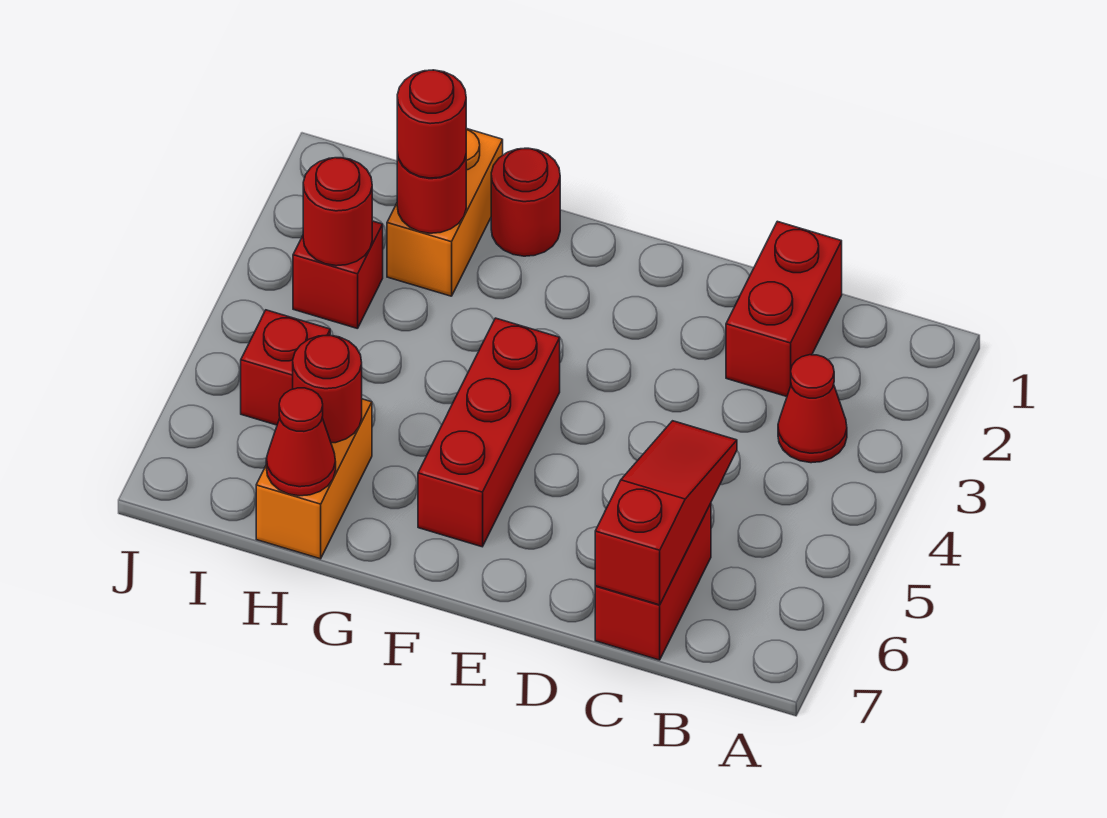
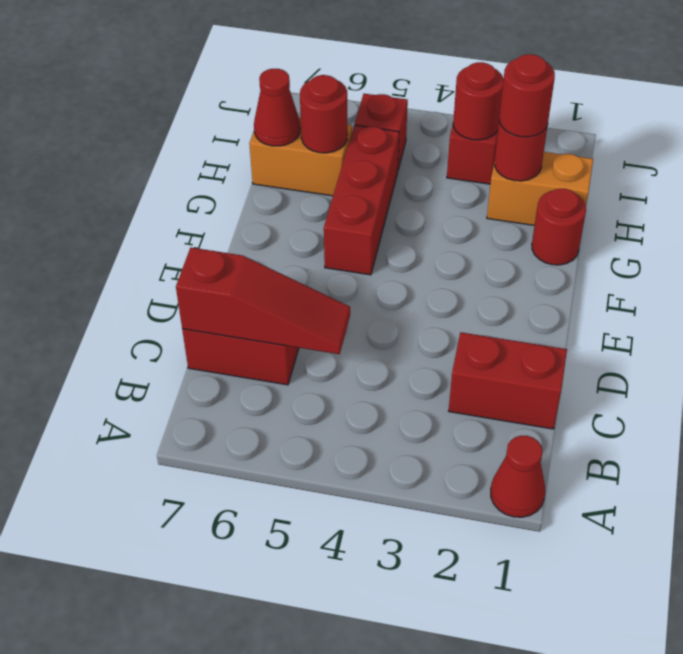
red 1x1 cone [778,355,847,463] -> red 1x1 cone moved to [491,436,545,517]
red 1x3 brick [418,318,560,547] -> red 1x3 brick turned to [324,125,399,275]

